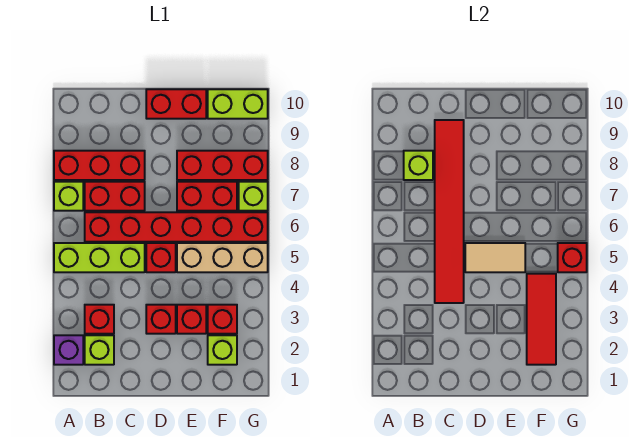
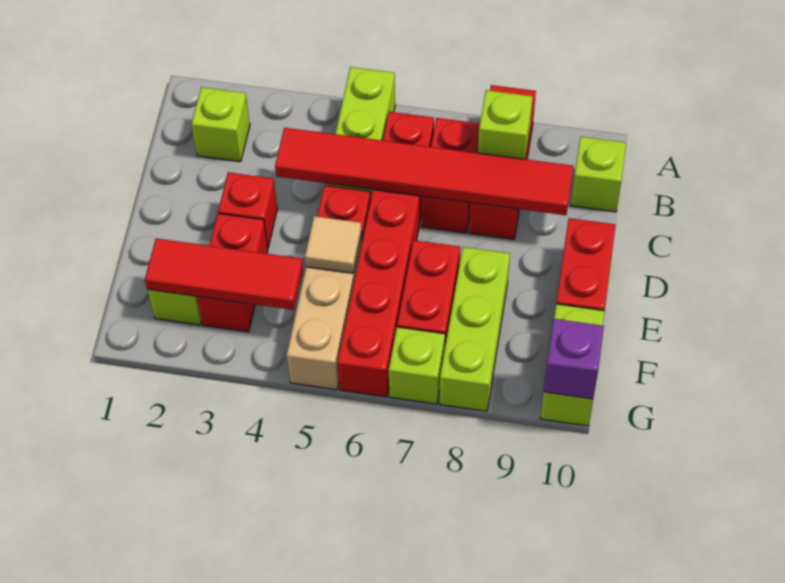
purple 1x1 brick [54,335,83,365] -> purple 1x1 brick moved to [544,319,604,399]
lime 1x1 brick [54,182,83,211] -> lime 1x1 brick moved to [571,137,626,212]
red 1x1 brick [85,305,114,334] -> none
tan 1x2 tile [465,243,525,272] -> tan 1x1 tile [305,216,362,273]
red 1x3 brick [177,151,268,180] -> lime 1x3 brick [440,247,510,411]
red 1x1 brick [558,243,587,272] -> none

